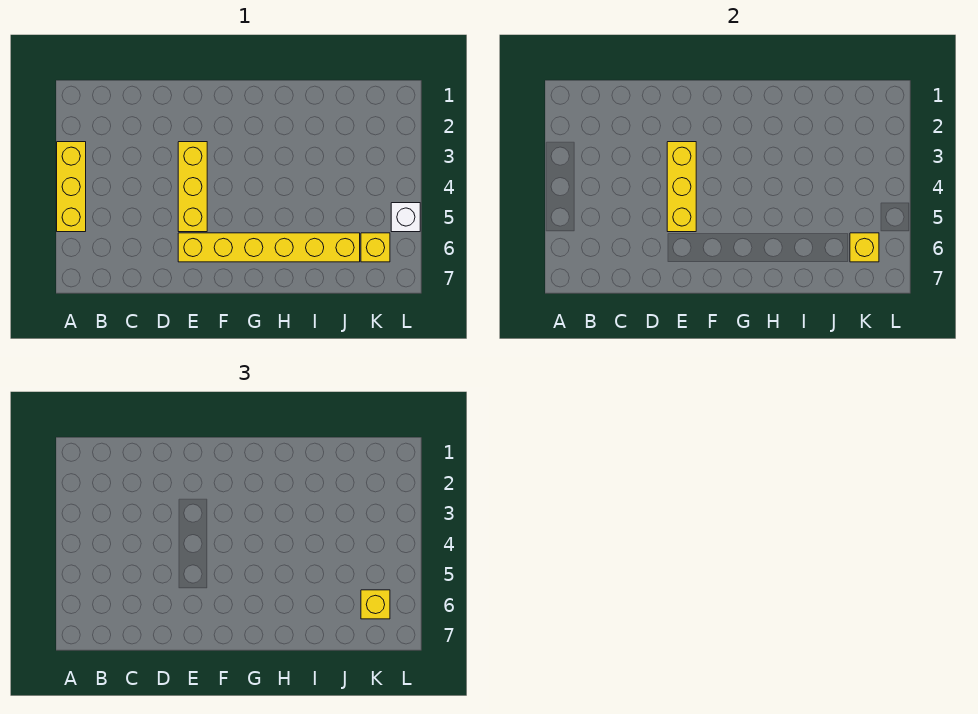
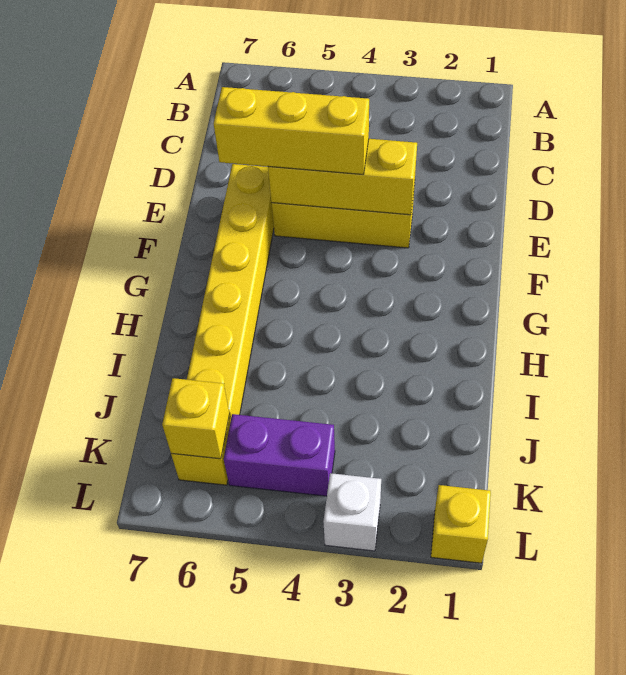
yellow 1x3 brick [57,142,86,232] -> yellow 1x3 brick moved to [214,87,369,174]
none -> purple 1x2 brick [224,414,335,496]
yellow 1x1 brick [361,590,390,619] -> yellow 1x1 brick moved to [431,485,491,563]
white 1x1 brick [391,203,420,232] -> white 1x1 brick moved to [323,473,381,551]

